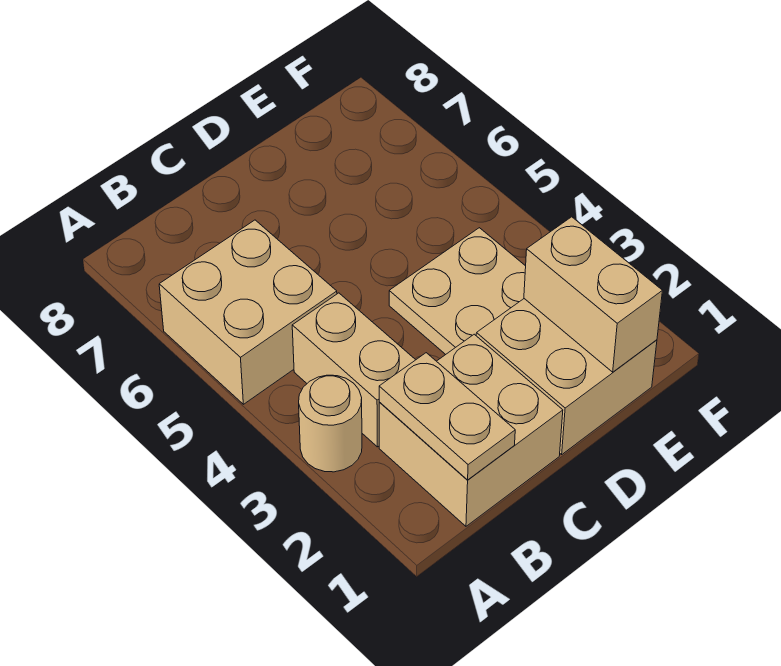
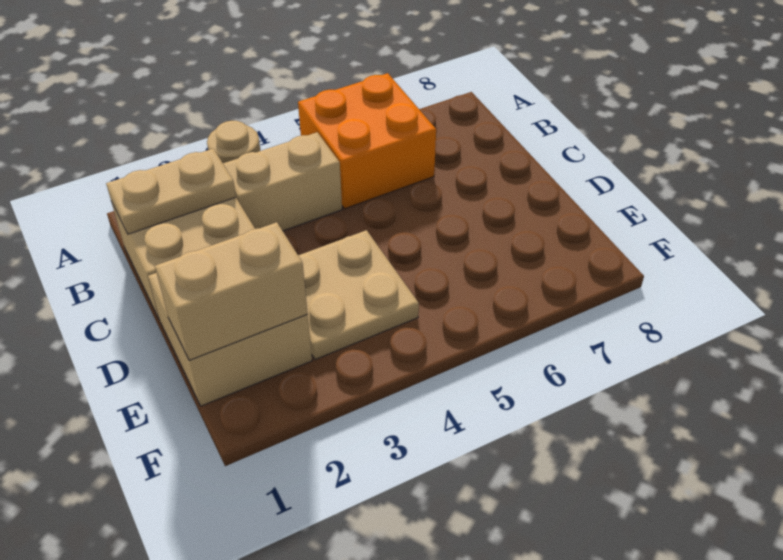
tan 2x2 brick [159,220,337,404] -> orange 2x2 brick [298,73,436,209]

